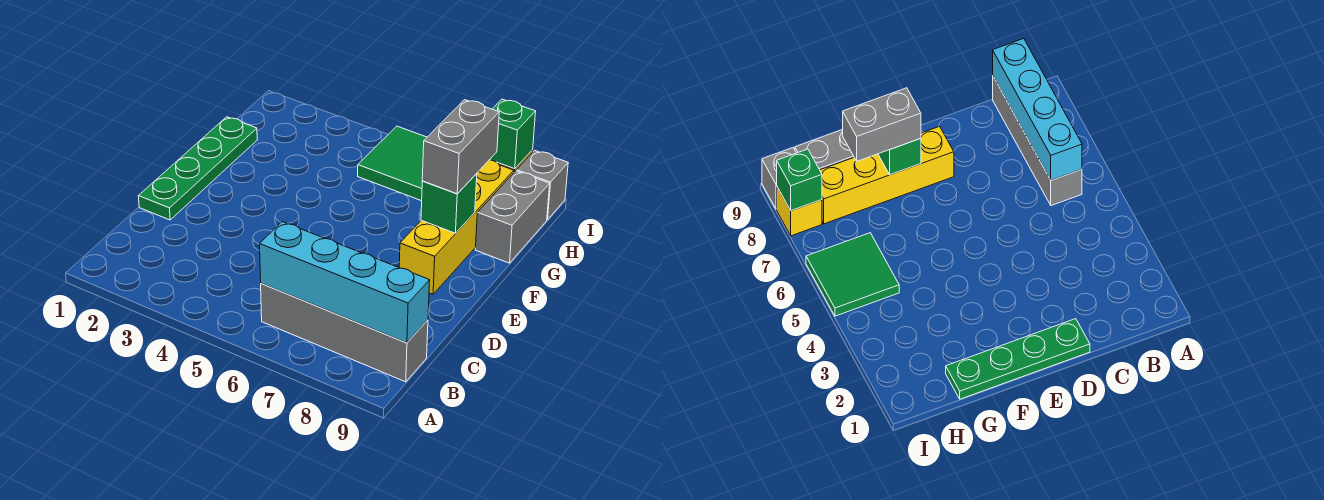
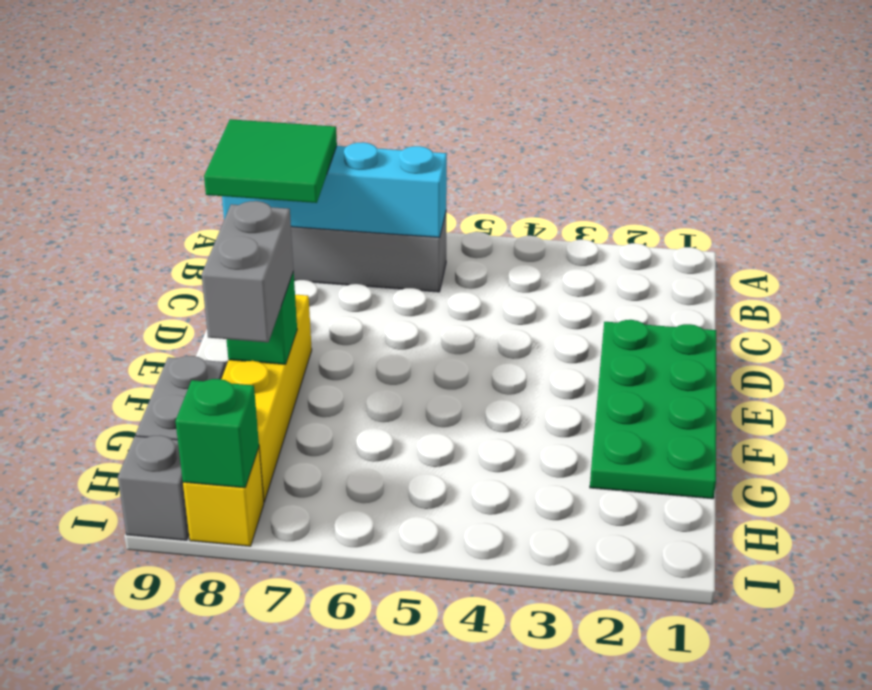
green 1x4 plate [139,117,257,220] -> green 2x4 plate [590,320,716,499]
green 2x2 tile [358,126,427,201] -> green 2x2 tile moved to [204,119,337,203]

